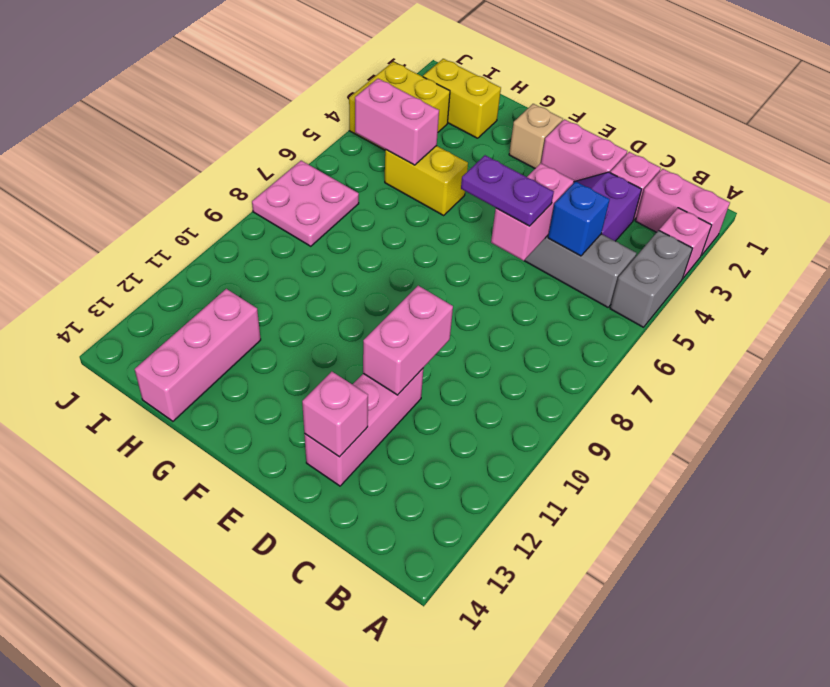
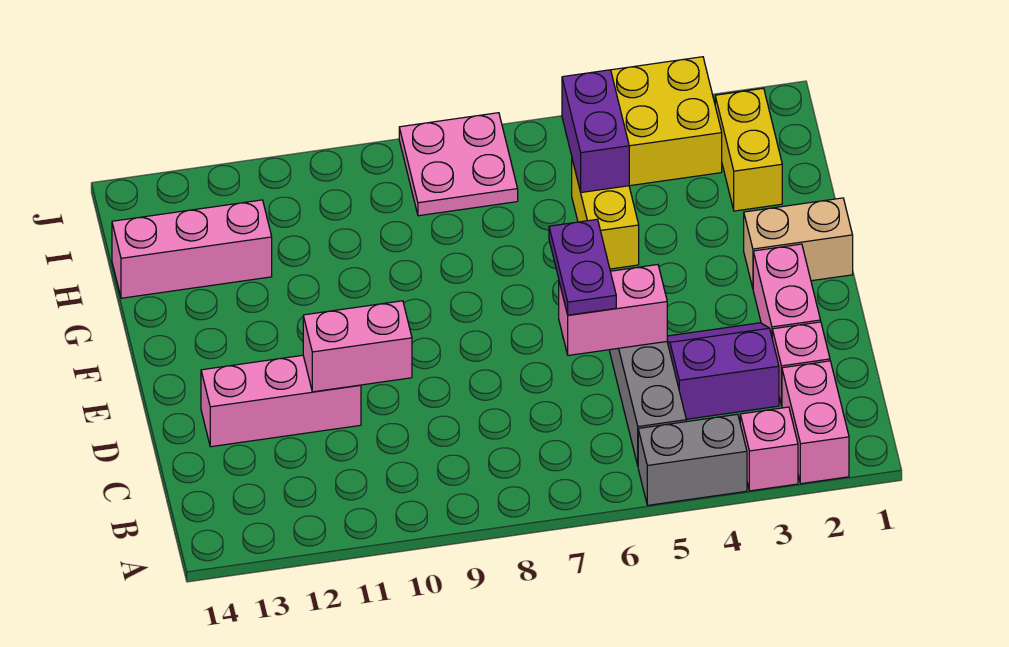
blue 1x1 brick [548,182,610,256] -> none
pink 1x1 brick [302,372,368,457] -> none
tan 1x1 brick [509,104,563,168] -> tan 1x2 brick [744,198,853,288]
pink 1x2 brick [355,79,439,165] -> purple 1x2 brick [562,70,629,192]

